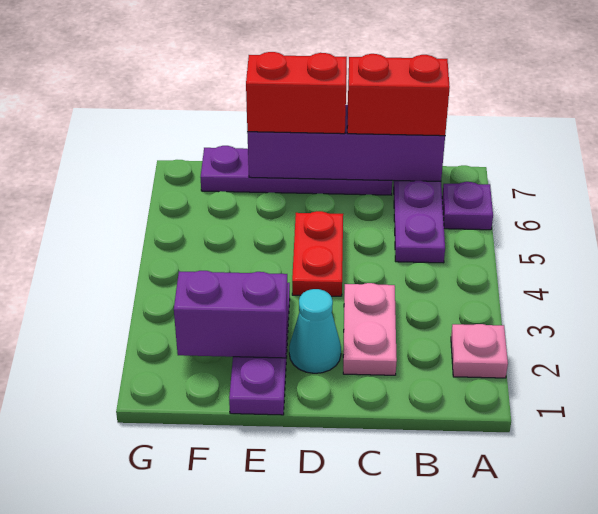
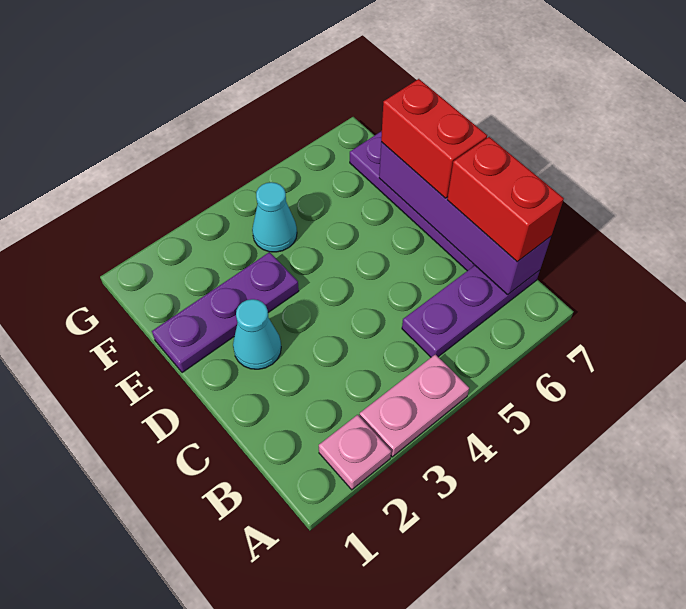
purple 1x1 plate [442,182,493,230] -> none
pink 1x2 plate [343,283,397,375] -> pink 1x2 plate moved to [359,354,469,457]
red 1x2 plate [292,211,343,296] -> none
purple 1x2 brick [174,271,288,358] -> none
none -> cyan 1x1 cone [252,182,297,252]

